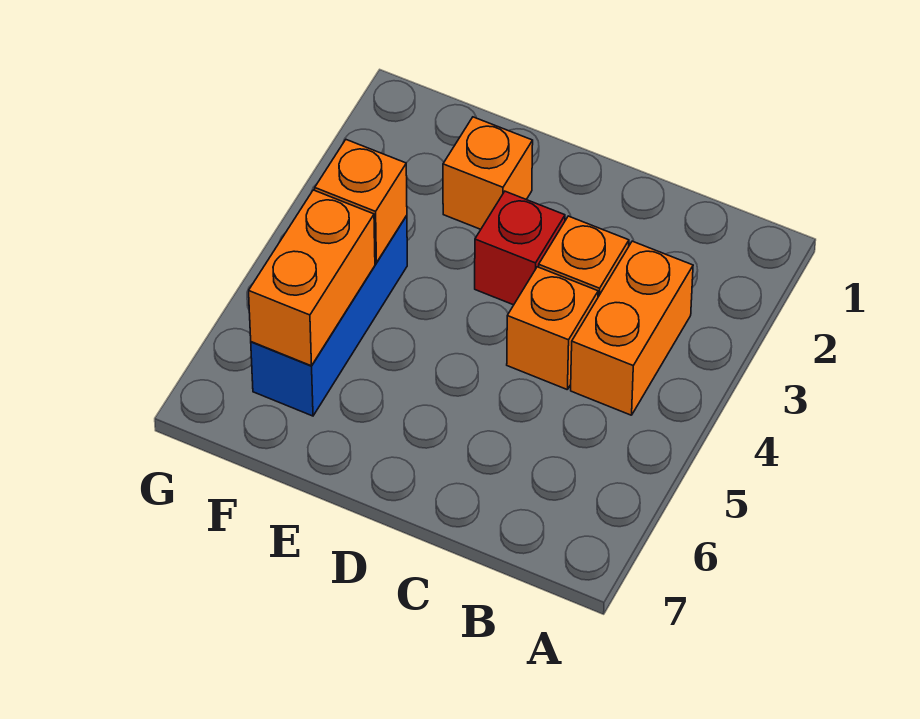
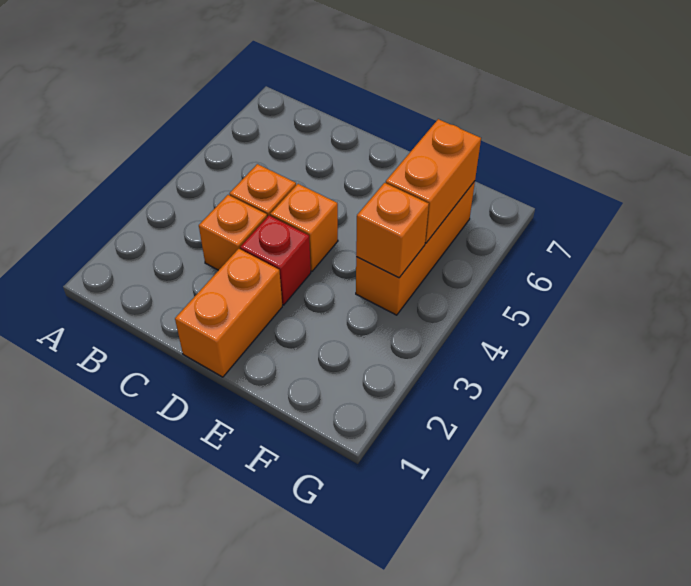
orange 1x2 brick [571,241,693,415] -> orange 1x2 brick moved to [175,249,282,377]
orange 1x1 brick [443,117,533,229] -> orange 1x1 brick moved to [270,184,338,271]
blue 1x3 brick [251,216,407,416] -> orange 1x3 brick [356,181,475,315]

